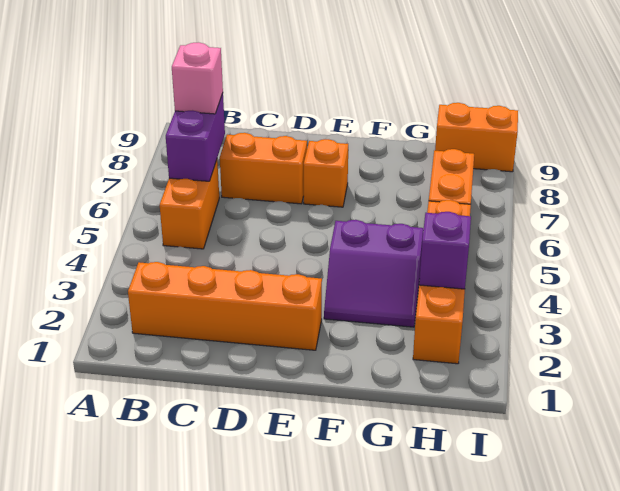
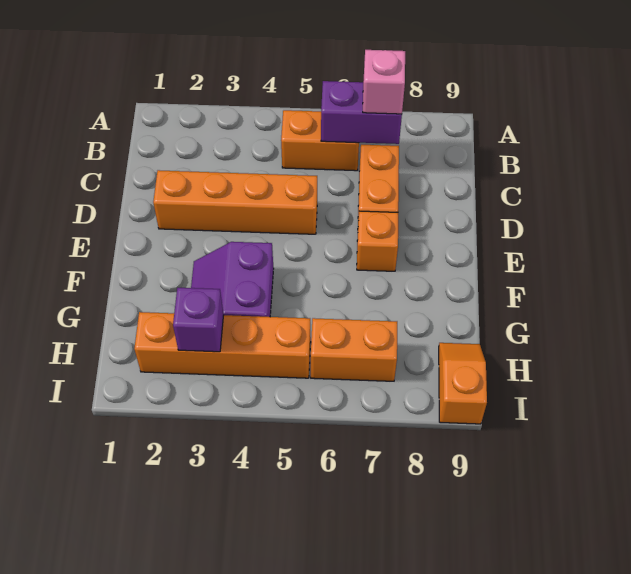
orange 1x4 brick [128,262,322,350] -> orange 1x4 brick turned to [153,170,317,234]
orange 1x2 brick [435,103,518,172] -> orange 1x2 slope [439,343,487,424]

